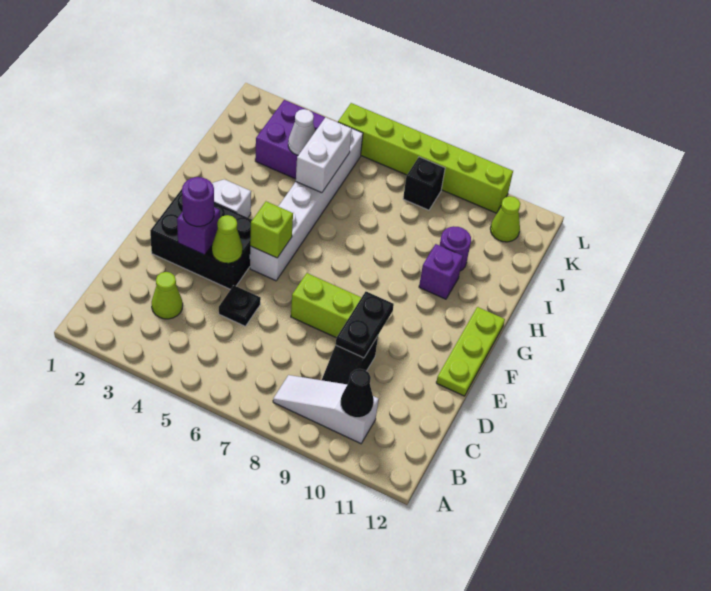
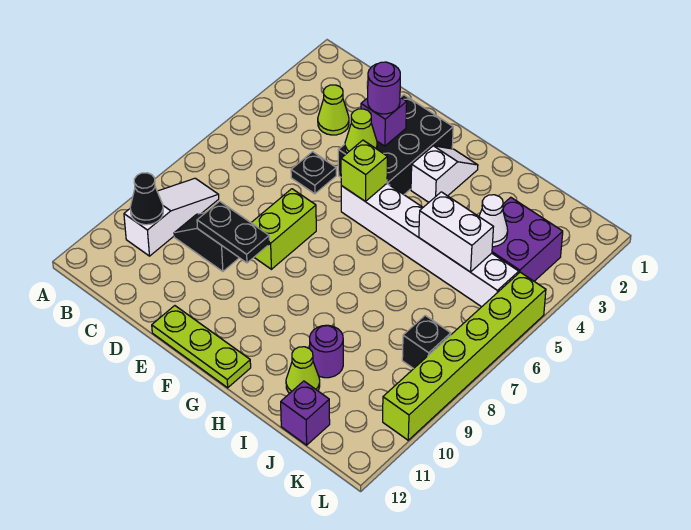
purple 1x1 brick [419,244,463,299] -> purple 1x1 brick moved to [281,381,330,445]
lime 1x1 cone [490,196,520,242] -> lime 1x1 cone moved to [286,347,320,393]

